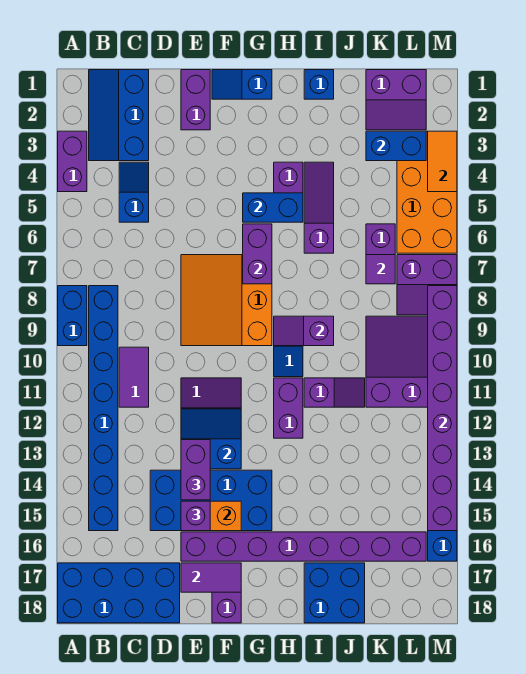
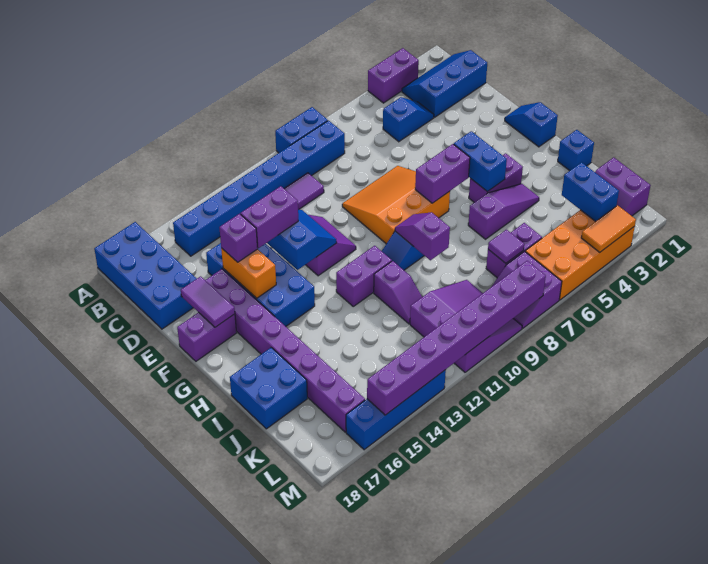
purple 1x2 brick [181,70,210,130] -> none

